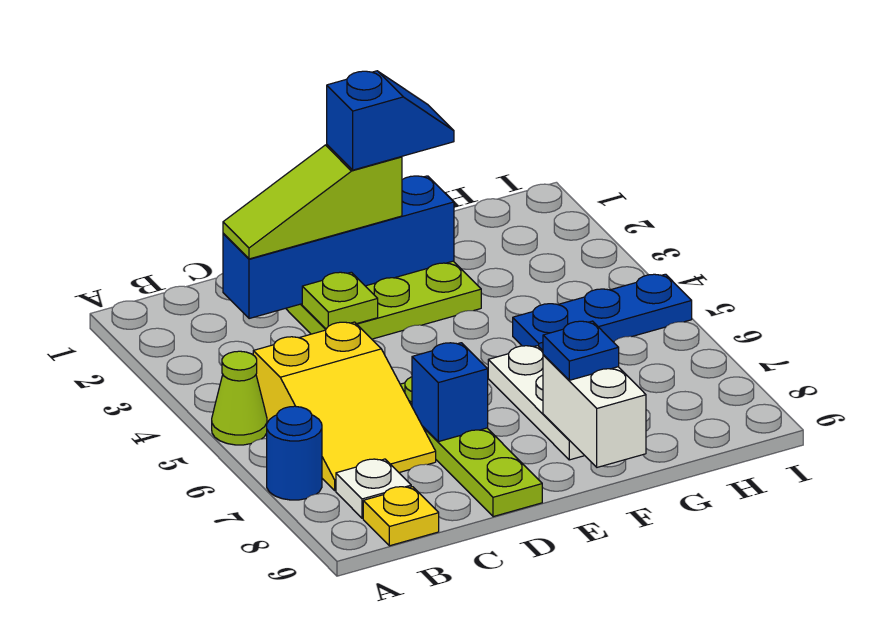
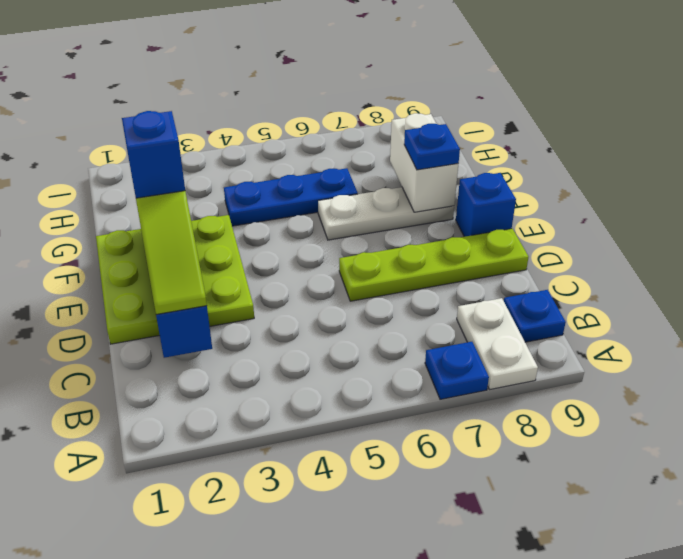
lime 1x1 cone [212,351,267,445] -> none
blue 1x1 round brick [267,406,322,500] -> blue 1x1 plate [425,342,489,399]
yellow 2x3 slope [253,322,436,491] -> none
white 1x1 plate [336,459,411,518] -> white 1x2 plate [457,298,538,390]
yellow 1x1 plate [363,487,439,546] -> blue 1x1 plate [504,290,566,342]
lime 1x1 plate [302,272,378,329] -> none
blue 1x1 brick [412,343,488,442] -> blue 1x1 brick moved to [456,173,516,237]
white 1x2 brick [543,355,646,467] -> white 1x2 brick turned to [390,113,458,212]
blue 1x3 plate [513,274,692,350] -> blue 1x3 plate turned to [224,168,358,226]

